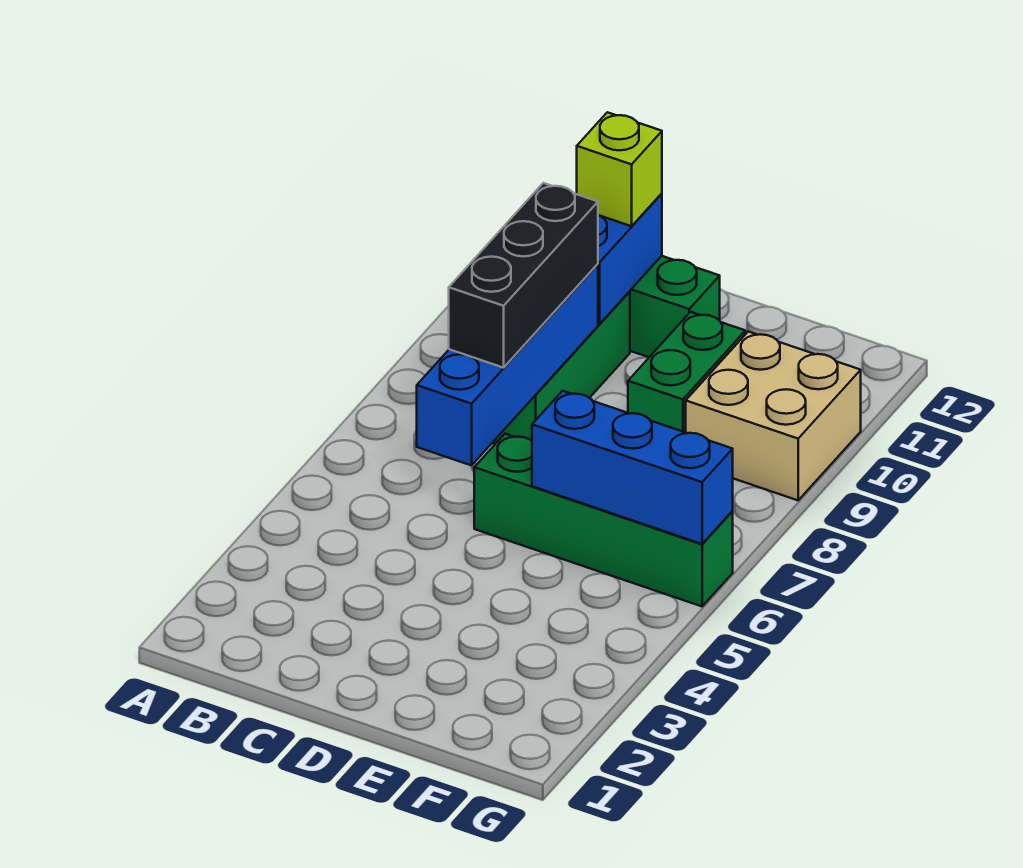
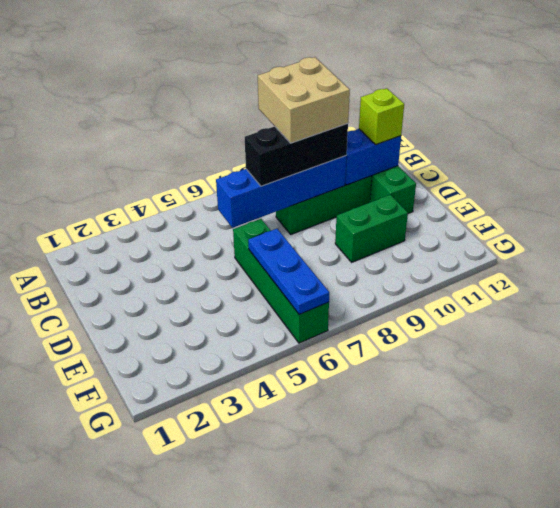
blue 1x3 brick [532,391,733,544] -> blue 1x3 plate [248,229,329,315]
tan 2x2 brick [686,332,861,500] -> tan 2x2 brick moved to [258,57,350,143]

